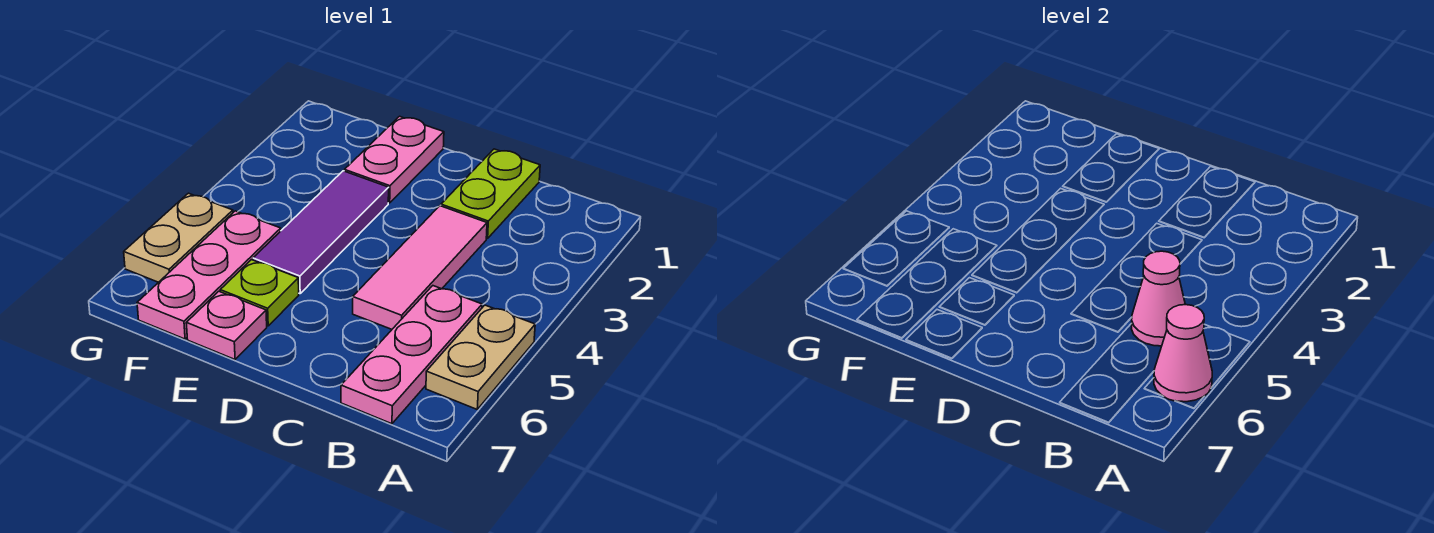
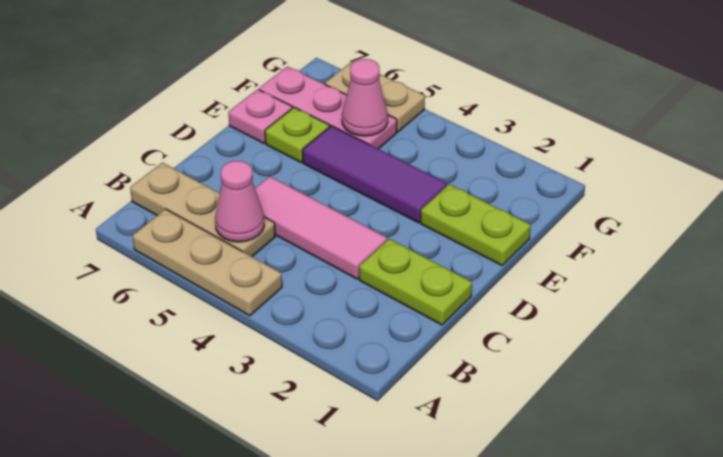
tan 1x2 plate [426,305,535,409] -> tan 1x3 plate [133,209,282,316]
pink 1x1 cone [1154,305,1212,402] -> pink 1x1 cone moved to [342,59,388,136]
pink 1x3 plate [341,286,482,424] -> tan 1x3 plate [130,162,275,256]
pink 1x2 plate [344,116,444,203] -> lime 1x2 plate [421,184,531,265]

